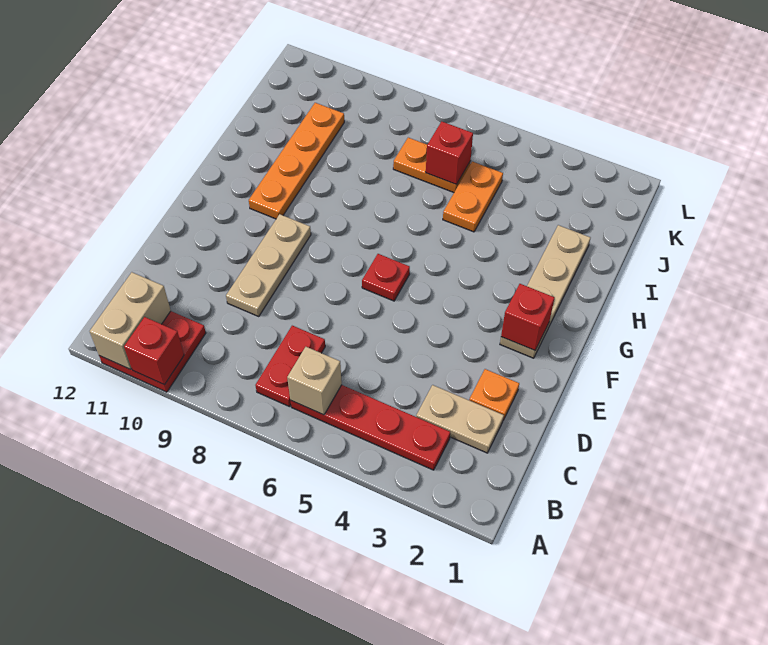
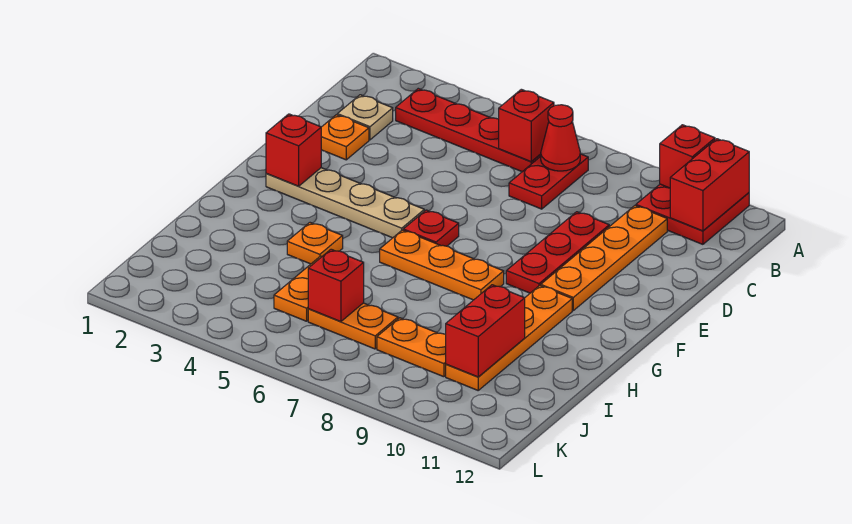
tan 1x2 brick [90,272,171,369] -> red 1x2 brick [670,139,749,231]
tan 1x1 brick [287,347,342,415] -> red 1x1 brick [499,89,554,162]
none -> red 1x1 cone [541,105,580,171]
tan 1x2 plate [416,385,504,453] -> tan 1x1 plate [337,95,393,140]
none -> orange 1x4 plate [541,206,667,310]
tan 1x3 plate [226,214,311,316] -> red 1x3 plate [506,212,609,293]
tan 1x4 plate [500,225,590,358] -> tan 1x4 plate turned to [266,168,424,238]
none -> orange 1x3 plate [380,230,504,300]
none -> orange 1x1 plate [287,223,343,264]
none -> red 1x2 brick [446,285,525,377]
none -> orange 1x2 plate [377,318,446,377]

